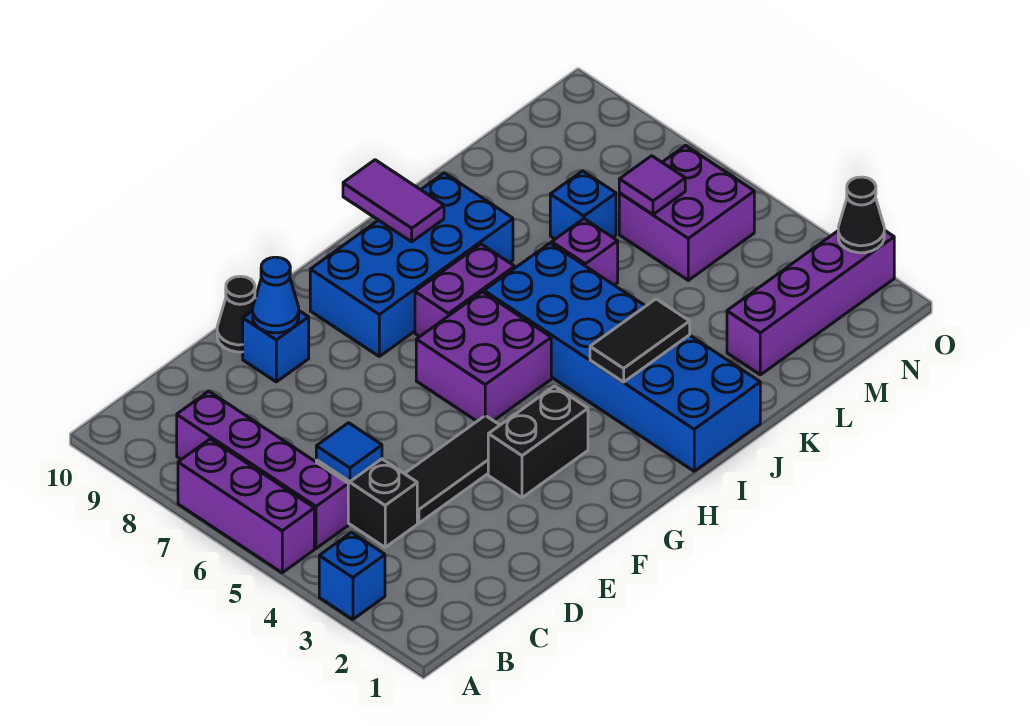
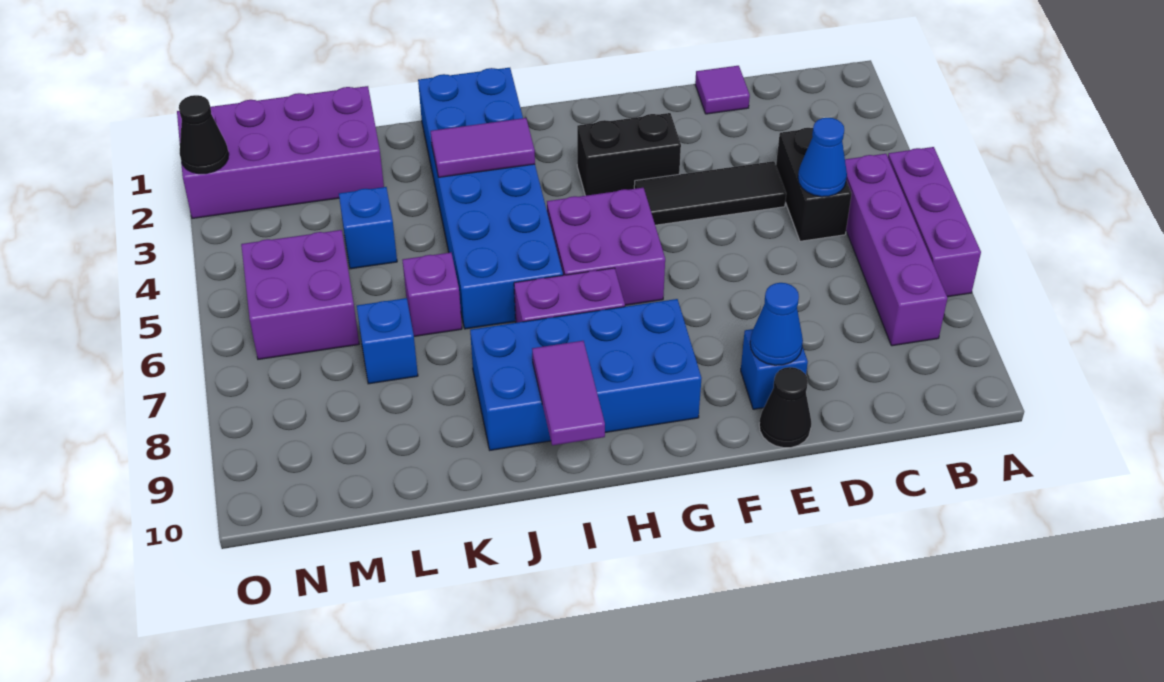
blue 1x1 brick [319,532,385,620] -> blue 1x1 brick moved to [339,187,397,269]
blue 1x1 tile [316,423,382,482] -> blue 1x1 cone [798,118,847,197]
black 1x2 tile [590,299,690,382] -> purple 1x2 tile [431,118,535,177]
purple 1x4 brick [727,230,894,375] -> purple 2x4 brick [177,86,384,218]
purple 1x1 tile [619,156,685,214] -> purple 1x1 tile moved to [695,66,750,114]

